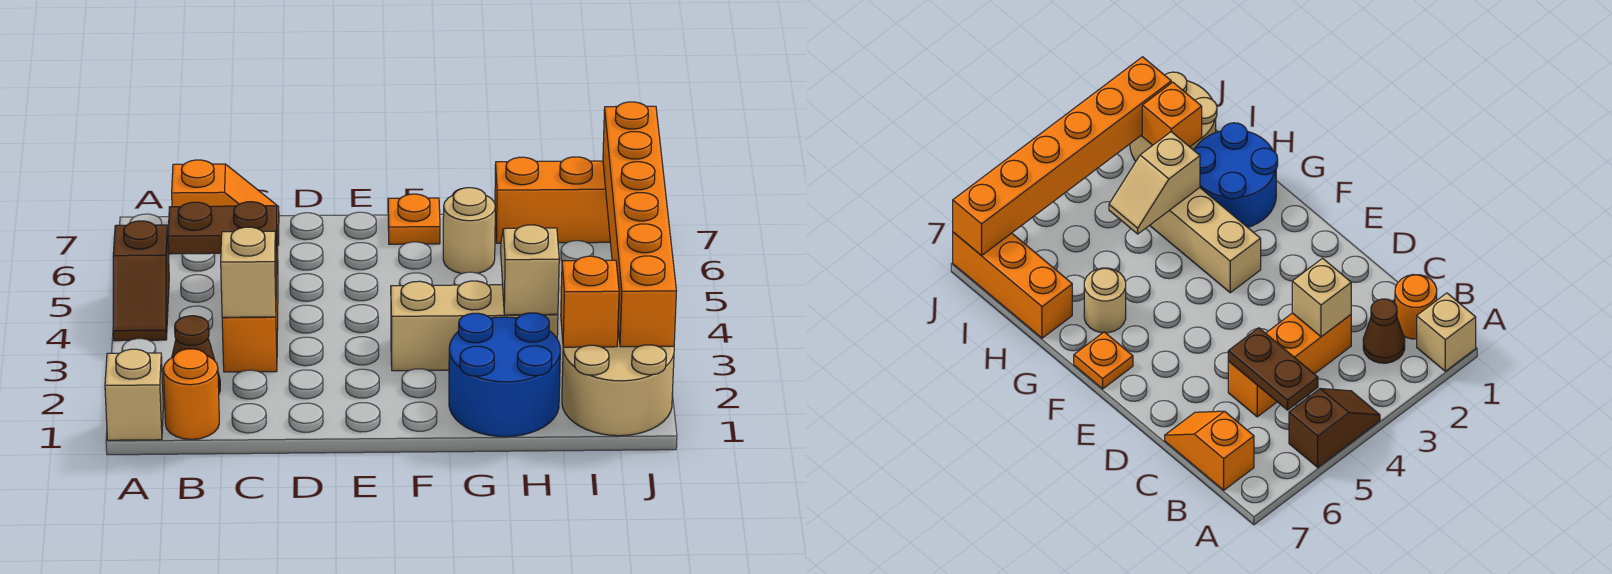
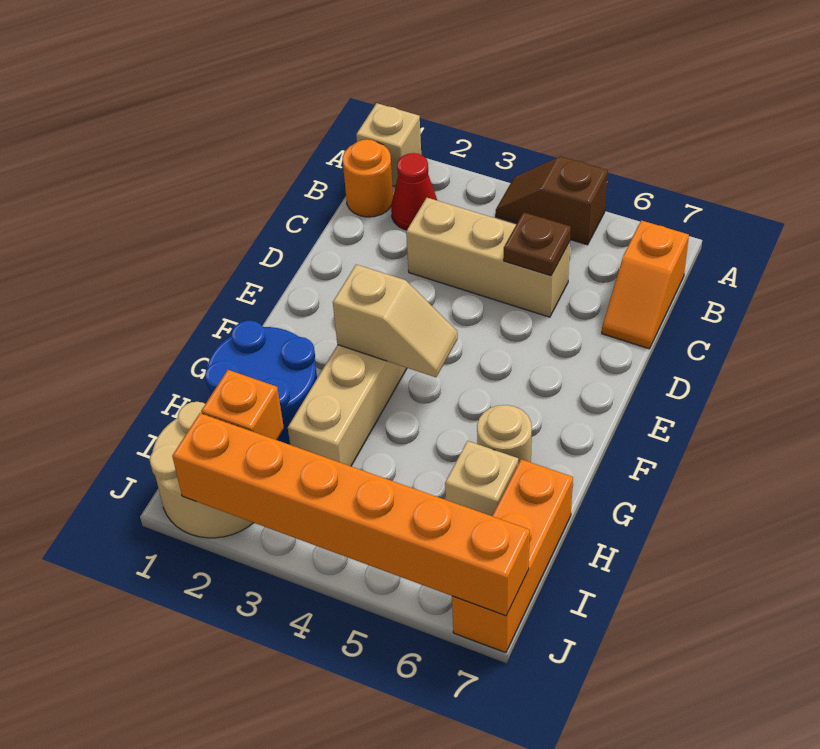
brown 1x1 cone [172,316,220,393] -> red 1x1 cone [391,153,437,230]
brown 1x2 plate [168,202,277,254] -> brown 1x1 plate [504,212,571,276]
orange 1x3 brick [222,242,278,372] -> tan 1x3 brick [406,198,570,317]
tan 1x1 brick [221,227,276,317] -> tan 1x1 brick moved to [445,441,518,516]
orange 1x1 plate [388,194,440,244] -> none
tan 1x2 slope [501,225,559,315] -> tan 1x2 slope moved to [333,264,458,377]

